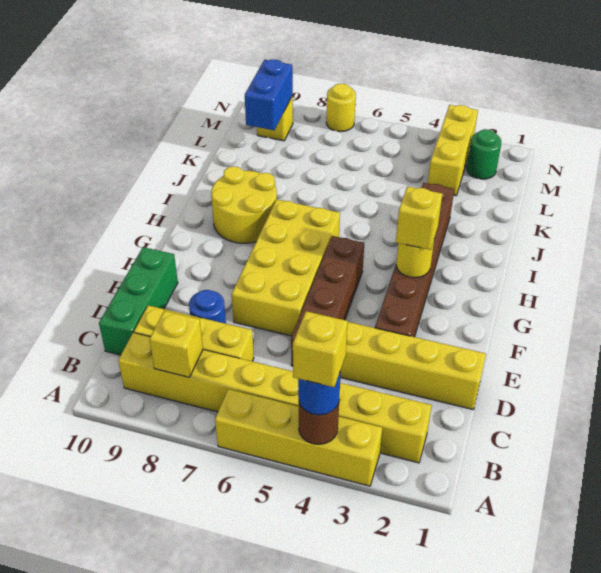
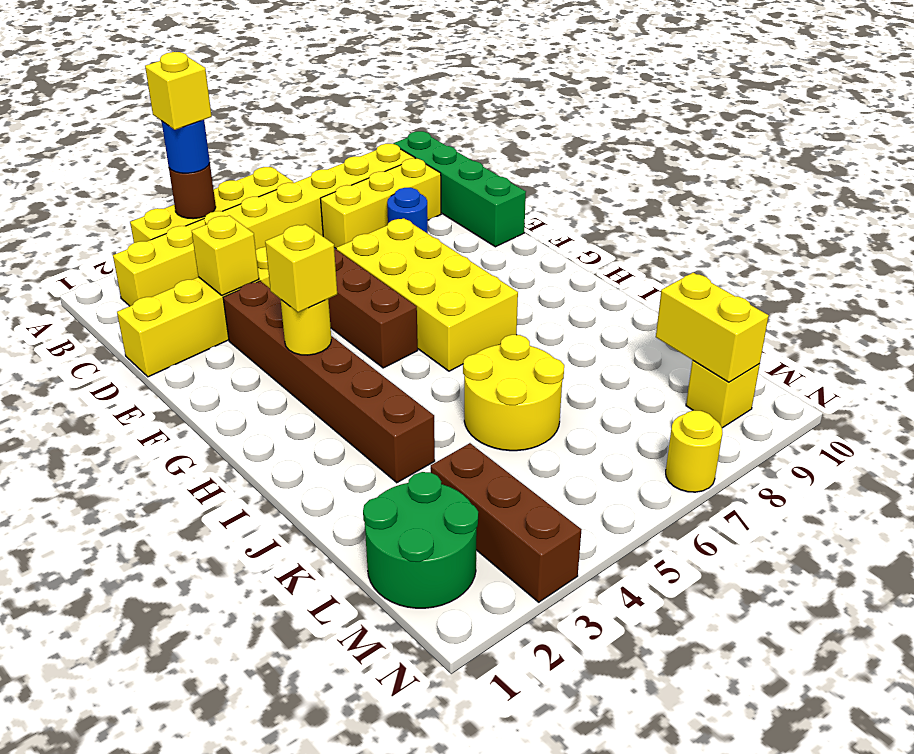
yellow 1x1 brick [149,311,203,377] -> yellow 1x1 brick moved to [192,215,259,295]
green 1x3 brick [99,247,178,355] -> green 1x4 brick [393,131,526,247]
yellow 2x2 round brick [211,167,277,243] -> yellow 2x2 round brick moved to [463,335,564,451]
yellow 1x3 brick [428,105,478,196] -> brown 1x3 brick [431,443,581,602]
blue 1x2 brick [245,60,293,130] -> yellow 1x2 brick [656,273,769,382]
green 1x1 round brick [467,129,501,179] -> green 2x2 round brick [363,472,478,608]

